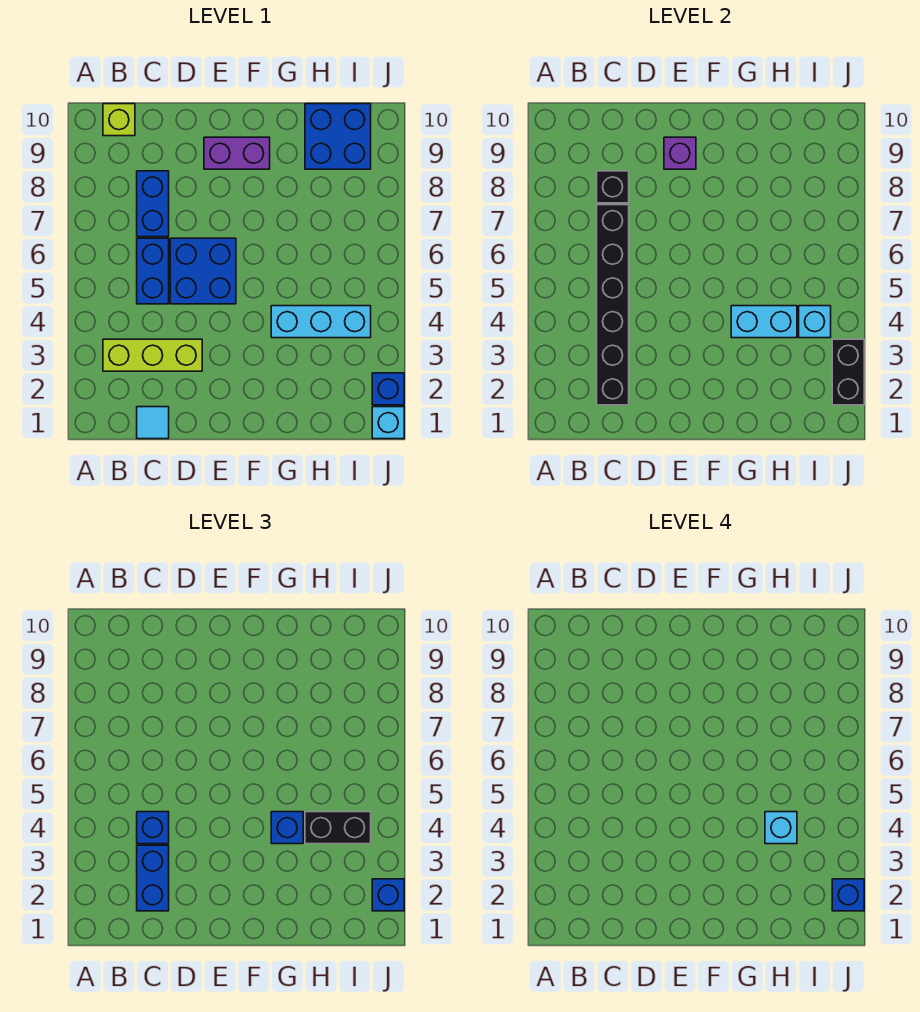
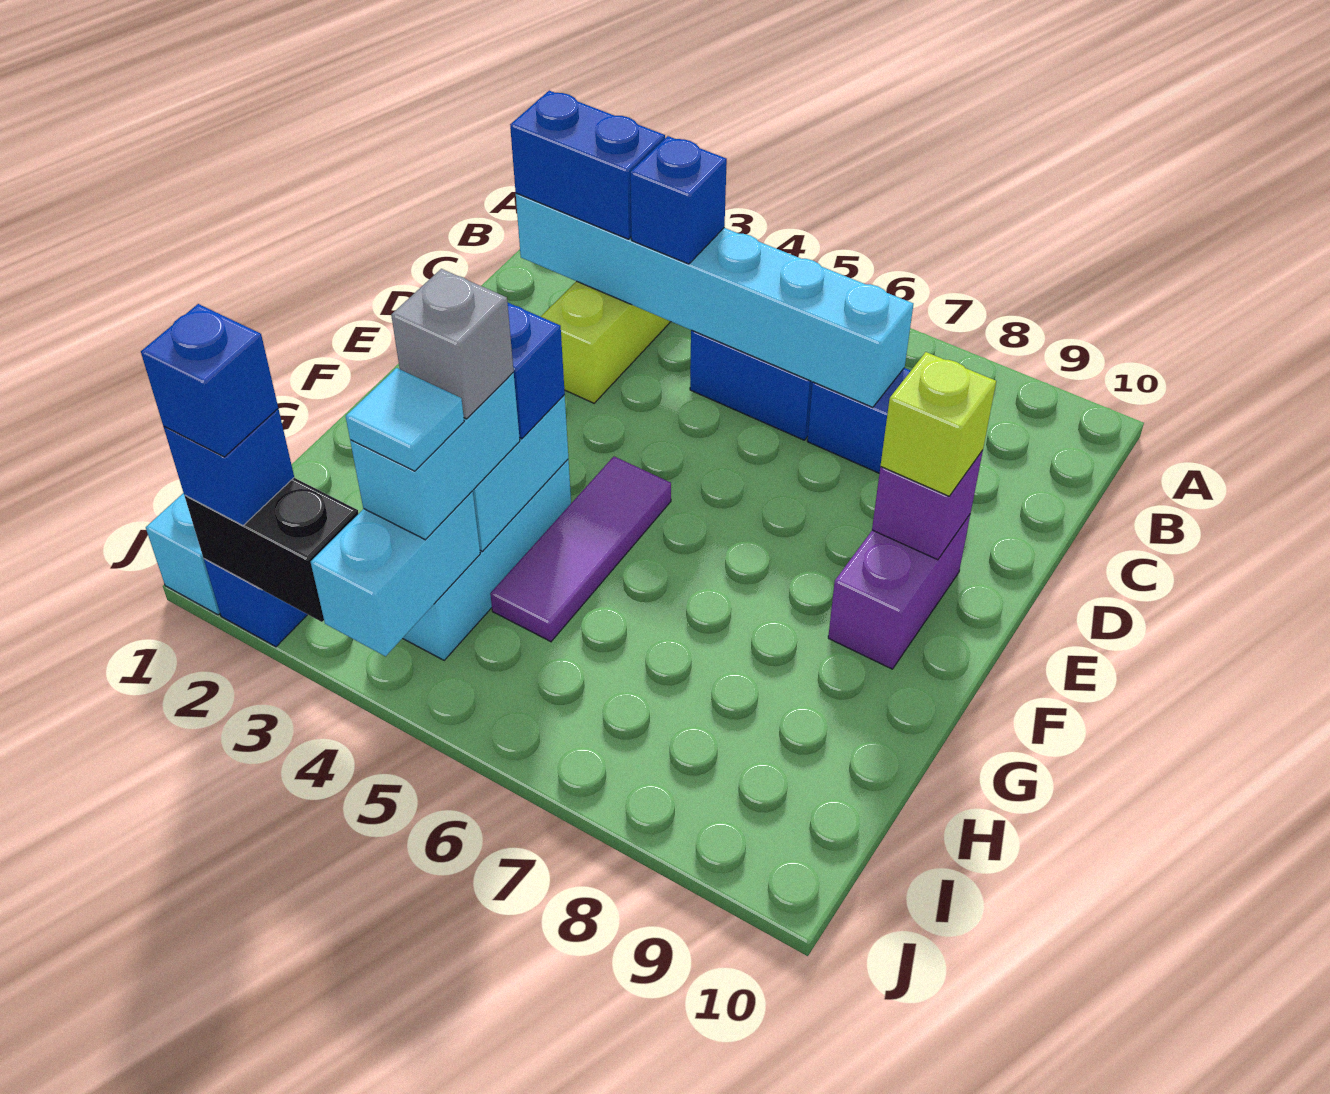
lime 1x1 brick [103,104,135,136] -> lime 1x1 brick moved to [881,352,996,496]
cyan 1x1 tile [137,407,169,439] -> cyan 1x1 tile moved to [346,368,464,471]
black 1x6 brick [597,205,629,405] -> cyan 1x6 brick [516,193,913,407]
black 1x1 brick [597,171,629,203] -> none
blue 2x2 brick [170,238,236,304] -> none
none -> purple 1x3 tile [490,457,671,642]
black 1x2 brick [305,812,371,844] -> cyan 1x2 brick [350,373,520,540]
cyan 1x1 brick [765,812,797,844] -> grey 1x1 brick [391,269,514,419]
blue 2x2 brick [305,104,371,169] -> none
cyan 1x1 brick [799,306,831,338] -> cyan 1x2 brick [311,491,480,656]

